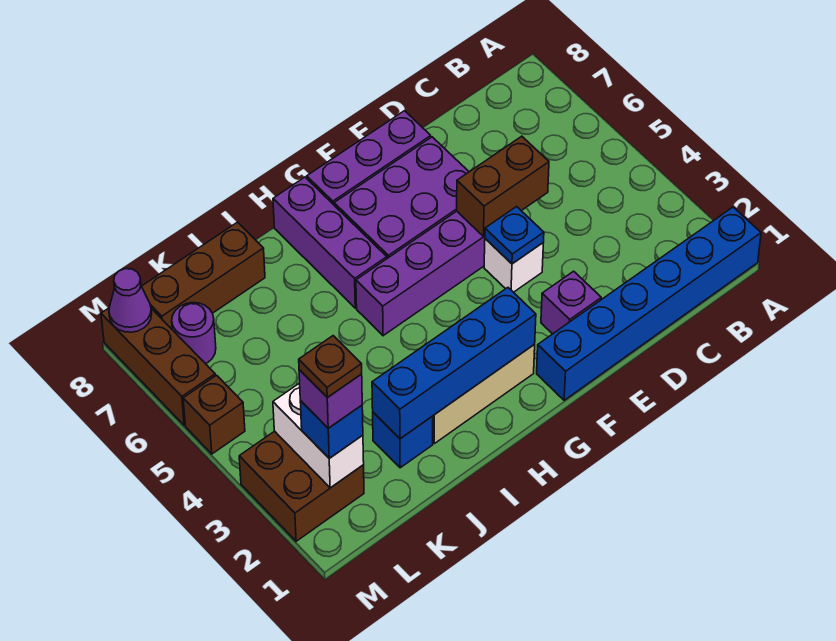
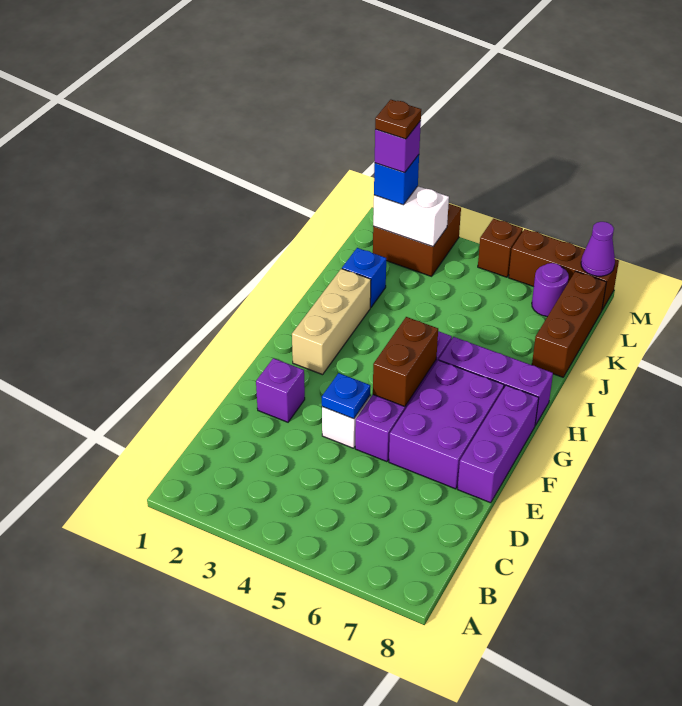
blue 1x6 brick [537,207,761,400] -> none
brown 1x2 brick [457,136,549,236] -> brown 1x2 brick moved to [373,317,438,407]
blue 1x4 brick [372,288,536,439] -> none

